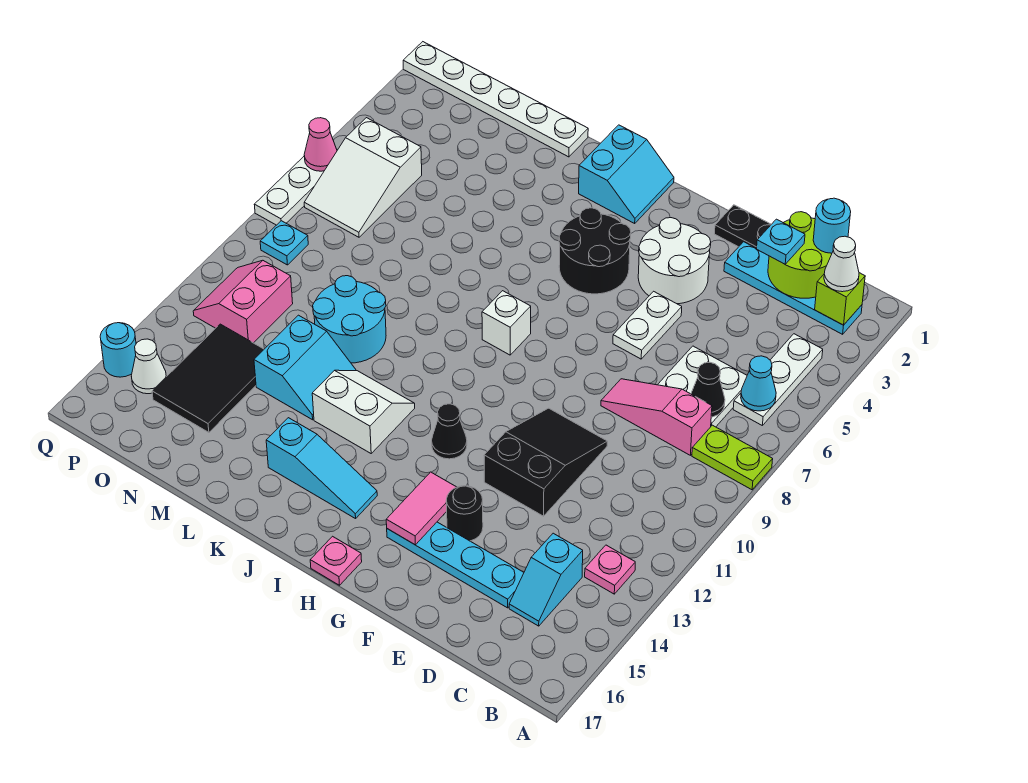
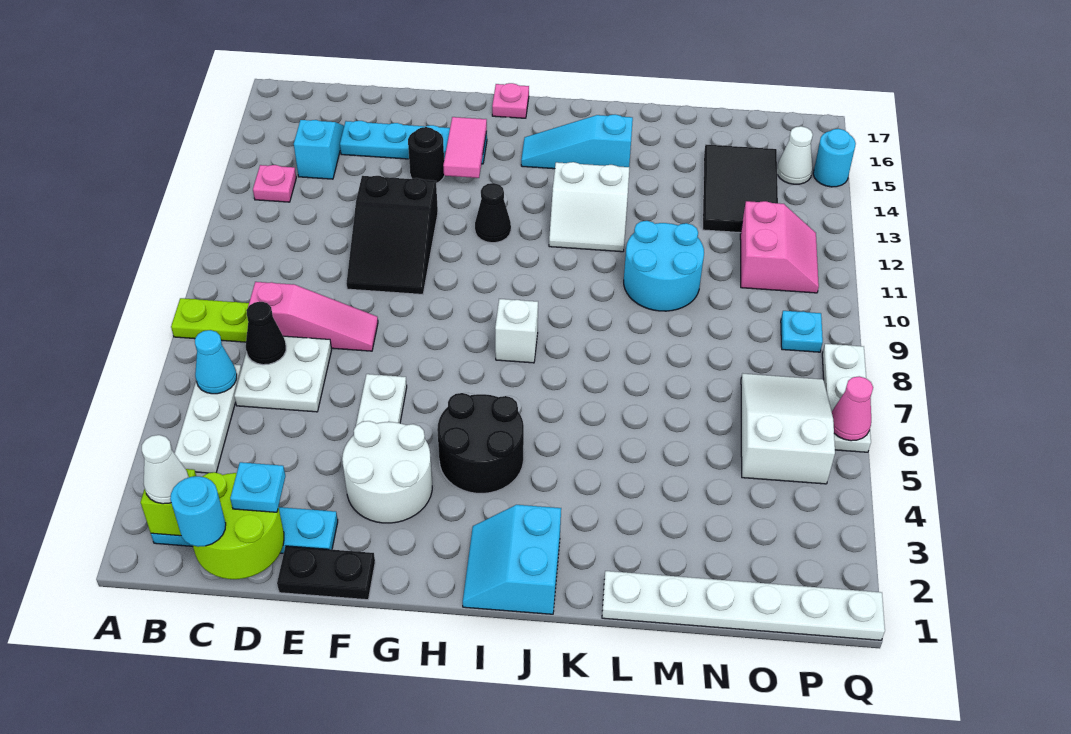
cyan 2x2 slope [254,315,356,420] -> none

